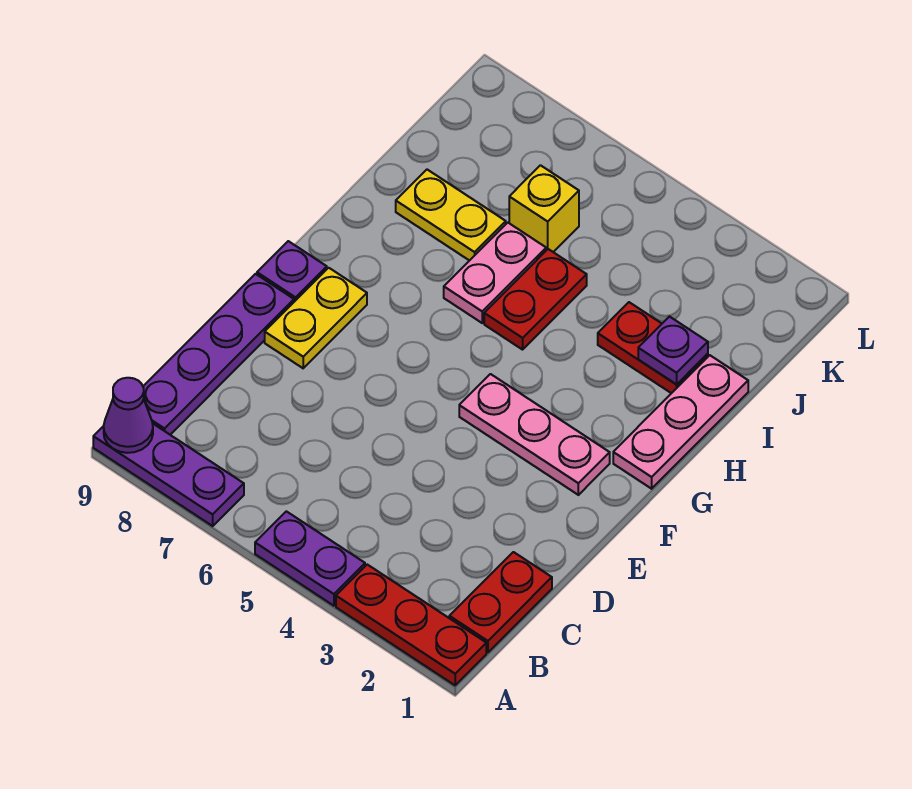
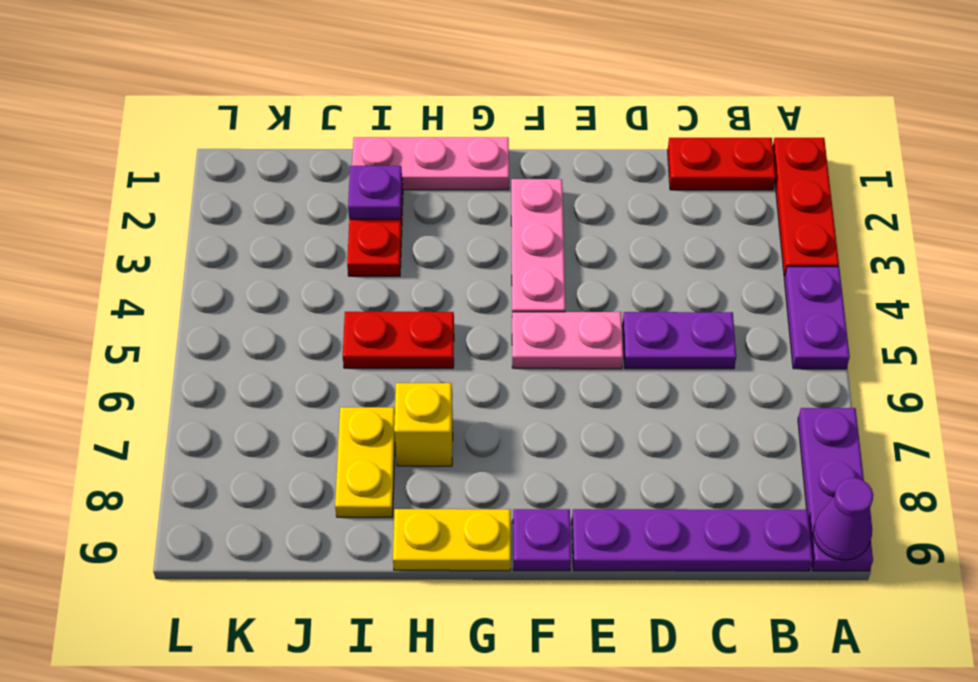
none -> purple 1x2 plate [623,312,736,369]
yellow 1x2 plate [265,268,367,368] -> yellow 1x2 plate moved to [393,509,511,571]
pink 1x2 plate [444,223,546,323] -> pink 1x2 plate moved to [512,312,623,369]
yellow 1x1 brick [509,165,579,252] -> yellow 1x1 brick moved to [394,383,453,466]

